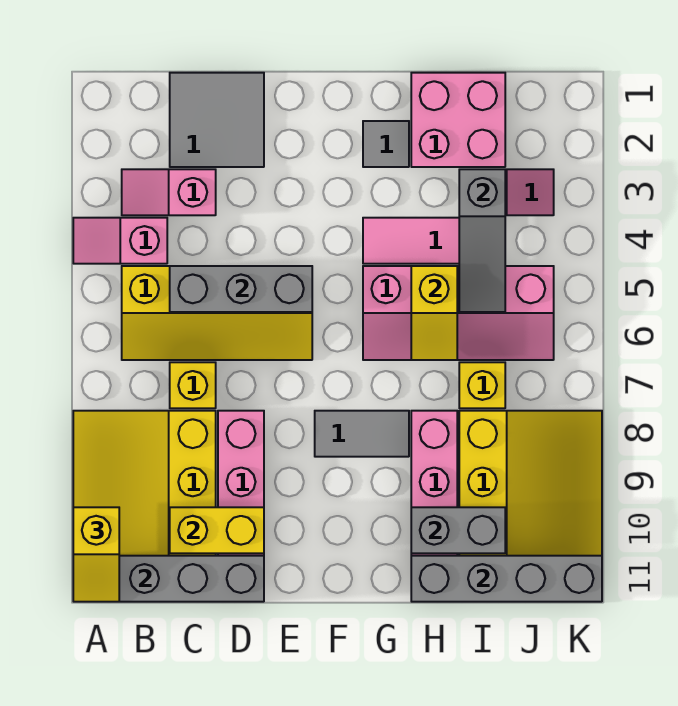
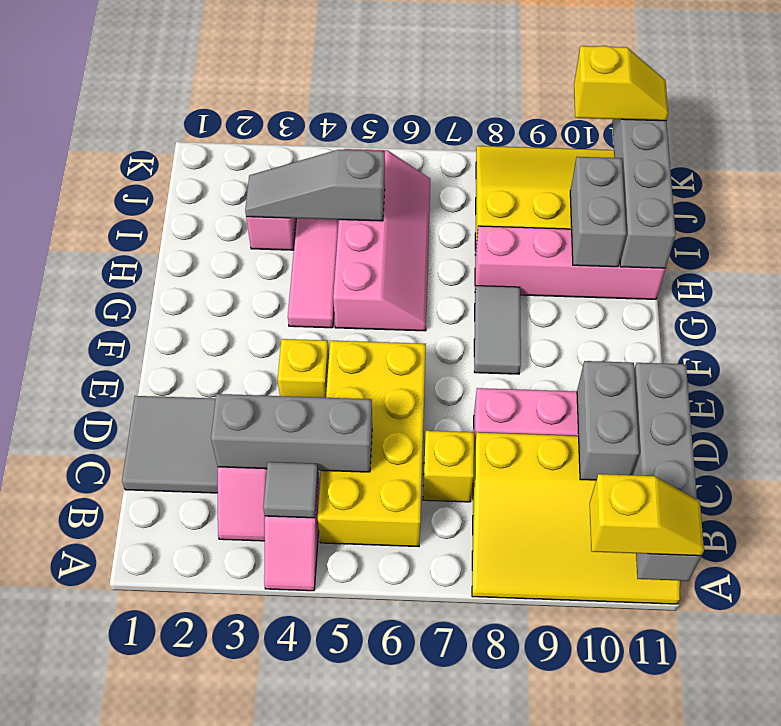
yellow 2x4 slope [122,266,312,360] -> yellow 2x4 brick [318,341,426,547]
grey 1x3 brick [170,266,312,312] -> grey 1x3 brick turned to [211,394,372,472]
yellow 1x2 brick [170,507,264,553] -> grey 1x2 brick [577,361,639,480]
grey 1x1 tile [363,121,409,167] -> grey 1x1 tile moved to [263,462,318,518]
pink 2x2 brick [411,73,505,167] -> none
yellow 1x2 slope [411,266,457,360] -> yellow 1x2 slope moved to [574,46,668,121]
grey 1x3 slope [459,169,505,312] -> grey 1x3 slope turned to [245,150,385,221]
yellow 1x1 brick [459,362,505,408] -> yellow 1x1 brick moved to [278,339,329,398]

